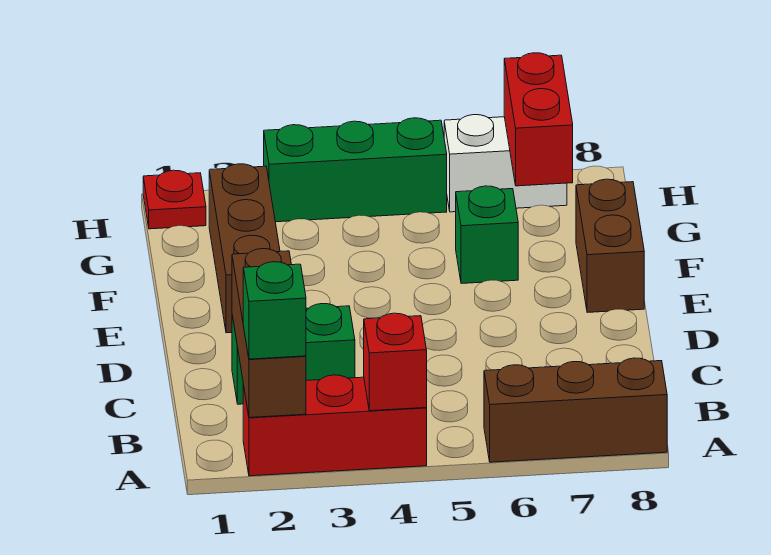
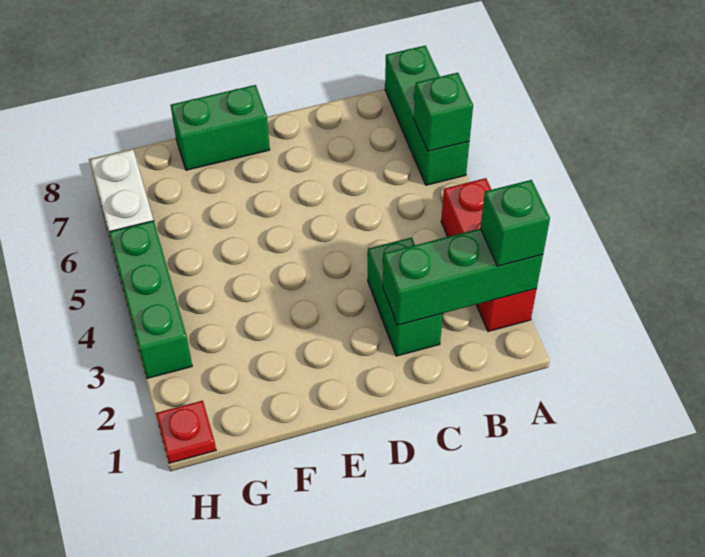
brown 1x3 brick [232,249,306,418] -> green 1x3 brick [383,229,543,325]
red 1x1 brick [364,313,427,411] -> none
brown 1x3 brick [484,358,667,462] -> green 1x3 brick [385,46,469,185]
brown 1x3 brick [209,164,280,333] -> none
brown 1x2 brick [576,179,644,312] -> green 1x2 brick [171,85,270,170]
green 1x1 brick [456,186,518,284] -> green 1x1 brick moved to [414,73,473,151]
red 1x2 brick [504,53,573,186] -> none

